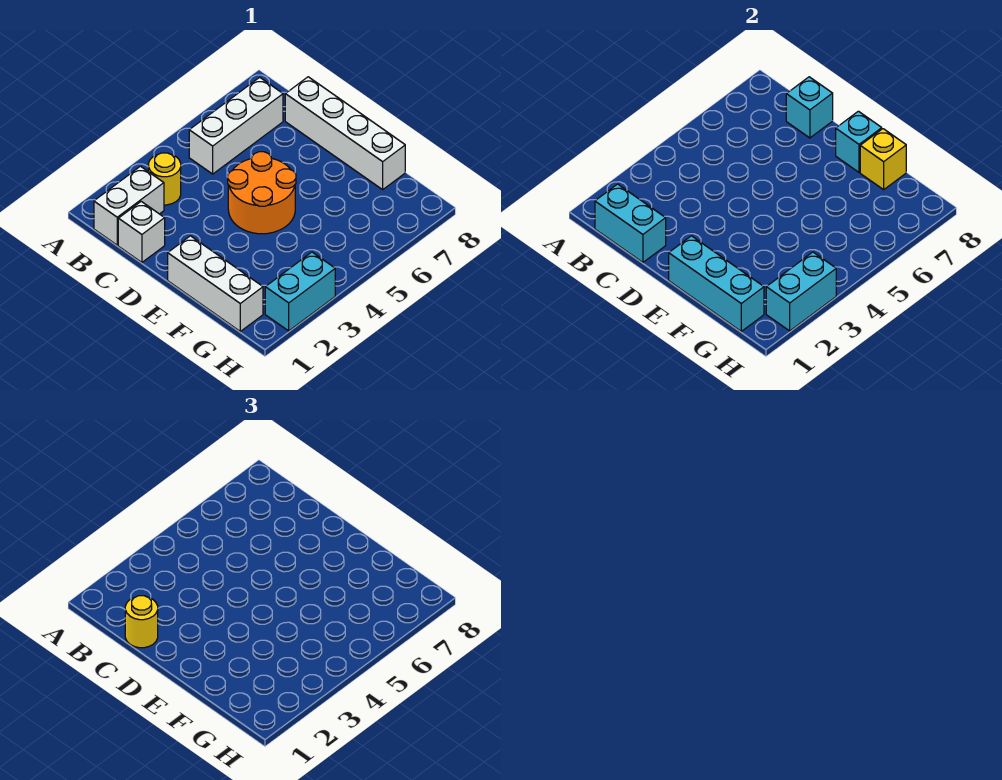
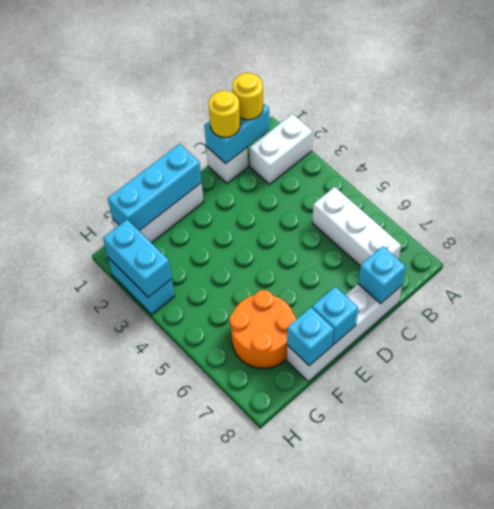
white 1x2 brick [94,166,164,245] -> white 1x2 brick turned to [249,114,313,184]
yellow 1x1 round brick [148,153,181,205] -> yellow 1x1 round brick moved to [233,73,263,120]
orange 2x2 round brick [228,152,296,234] -> orange 2x2 round brick moved to [230,290,296,368]
yellow 1x1 brick [860,129,906,190] -> cyan 1x1 brick [287,307,334,366]

